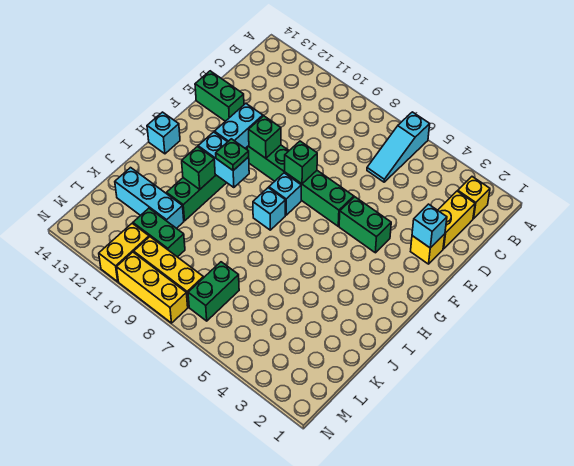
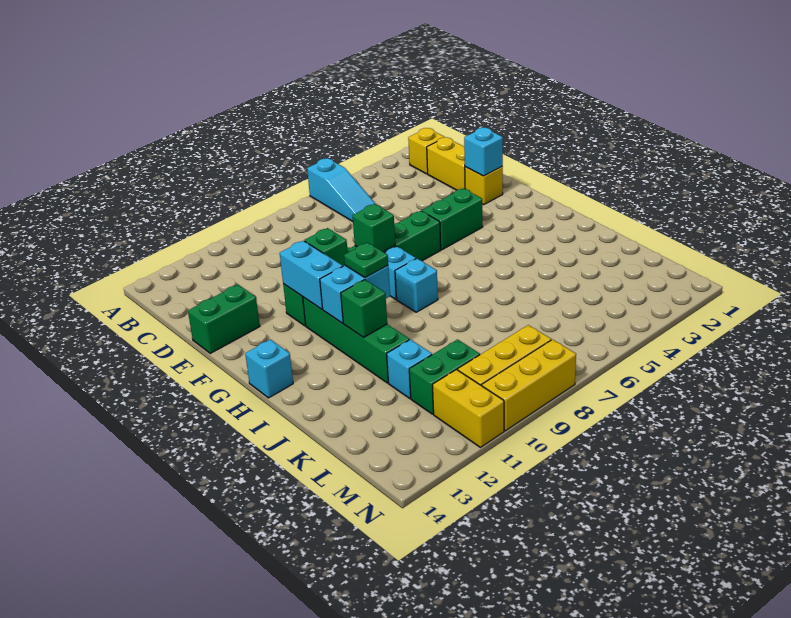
cyan 1x3 brick [115,168,184,228] -> cyan 1x1 brick [387,339,432,398]
green 1x2 brick [188,262,239,321] -> none

